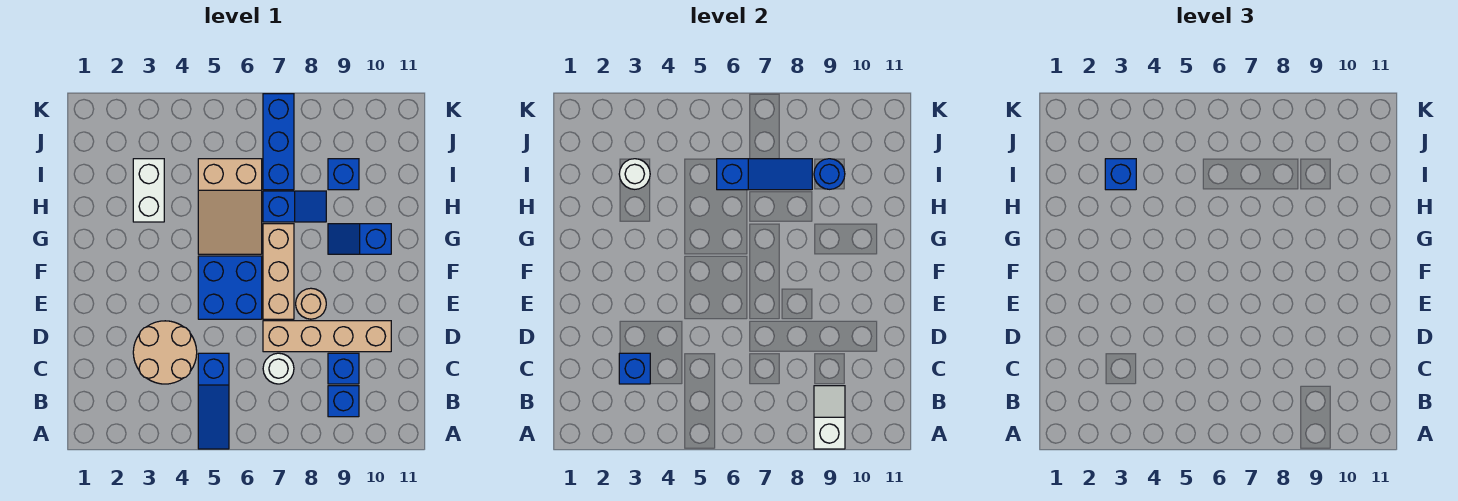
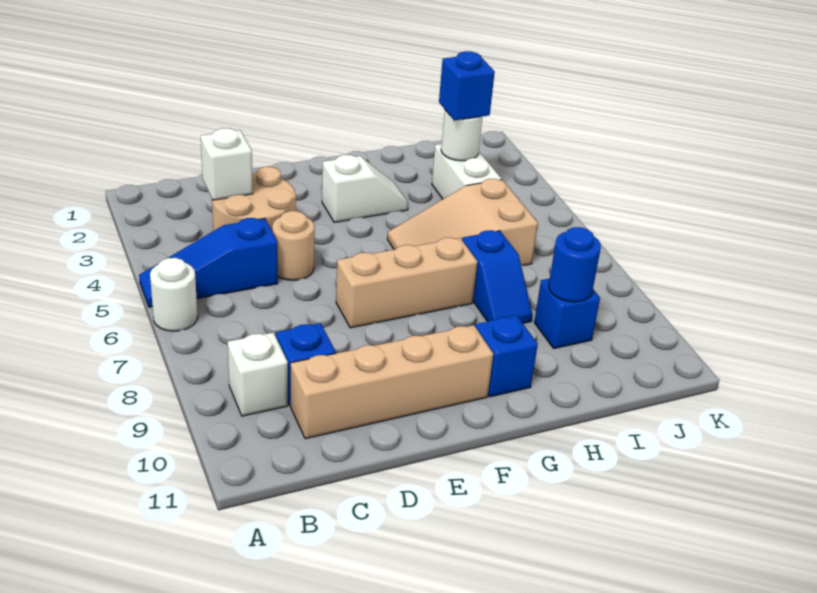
white 1x2 slope [814,386,845,449] -> white 1x2 slope moved to [322,155,408,223]
blue 1x1 brick [328,386,359,417] -> white 1x1 brick [228,332,288,416]
blue 1x1 brick [619,353,650,384] -> white 1x1 brick [201,128,253,200]
white 1x1 round brick [263,353,294,384] -> white 1x1 round brick moved to [150,258,198,331]
tan 1x4 brick [263,321,391,352] -> tan 1x4 brick turned to [291,325,493,439]
blue 2x2 brick [198,256,262,319] -> none
tan 1x1 round brick [296,288,326,319] -> tan 1x1 round brick moved to [272,211,315,280]
white 1x2 brick [133,159,164,222] -> white 1x2 brick turned to [432,144,502,199]
blue 1x3 slope [717,159,812,190] -> none
blue 1x3 brick [263,94,294,190] -> none

